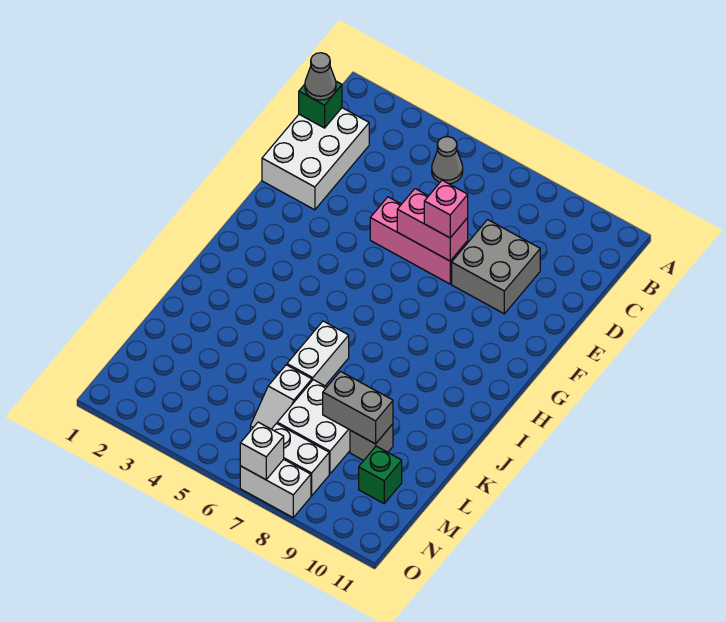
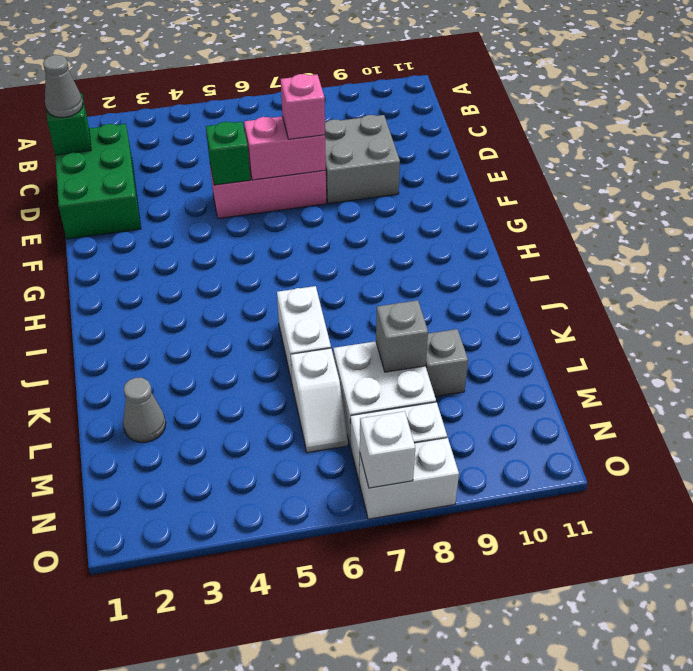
grey 1x1 cone [432,137,463,184] -> grey 1x1 cone moved to [123,378,166,442]
white 2x3 brick [262,108,369,210] -> green 2x3 brick [55,124,141,239]
grey 1x2 brick [323,371,393,444] -> grey 1x1 brick [376,300,428,372]
green 1x1 brick [359,446,402,503] -> green 1x1 brick moved to [206,122,250,185]

